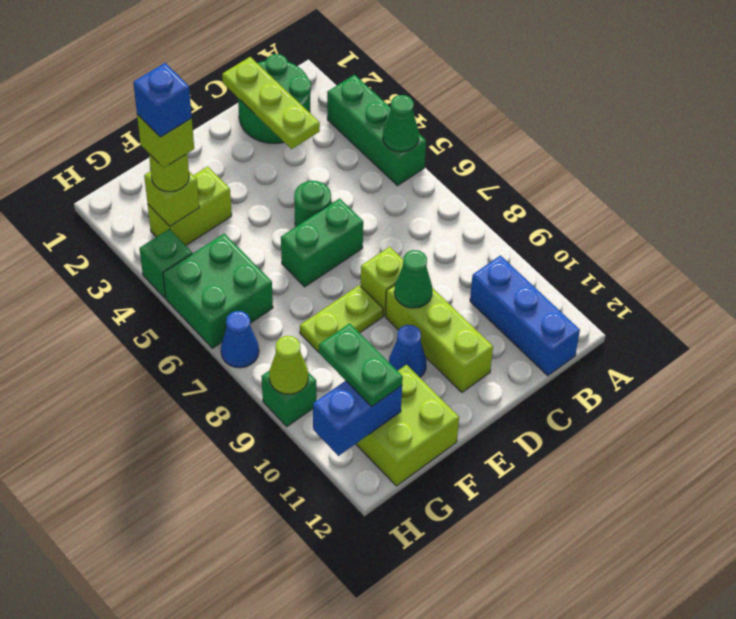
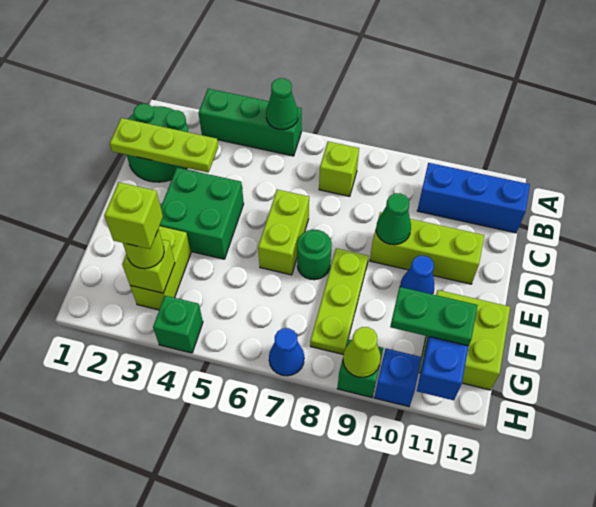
green 1x1 round brick [294,181,331,226] -> green 1x1 round brick moved to [297,230,332,280]
green 1x2 brick [281,198,363,287] -> lime 1x2 brick [258,190,309,275]
lime 1x1 brick [361,247,403,316] -> lime 1x1 brick moved to [319,142,359,196]
lime 1x2 plate [300,285,383,352] -> lime 1x3 plate [310,248,368,355]
blue 1x1 brick [133,63,192,137] -> blue 1x1 brick moved to [374,349,422,407]
green 2x2 brick [163,234,273,348] -> green 2x2 brick moved to [160,167,244,259]

